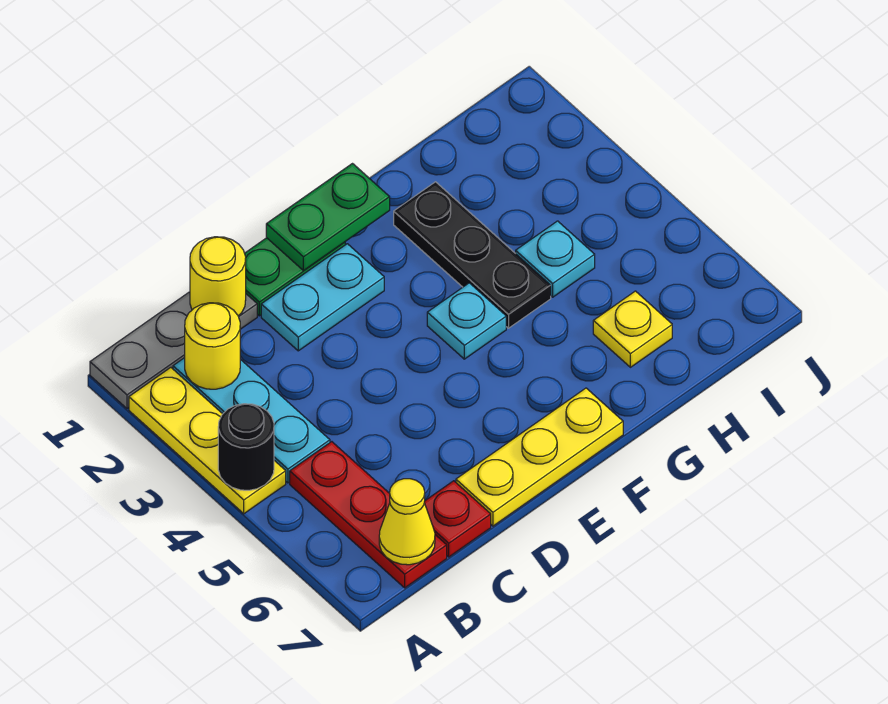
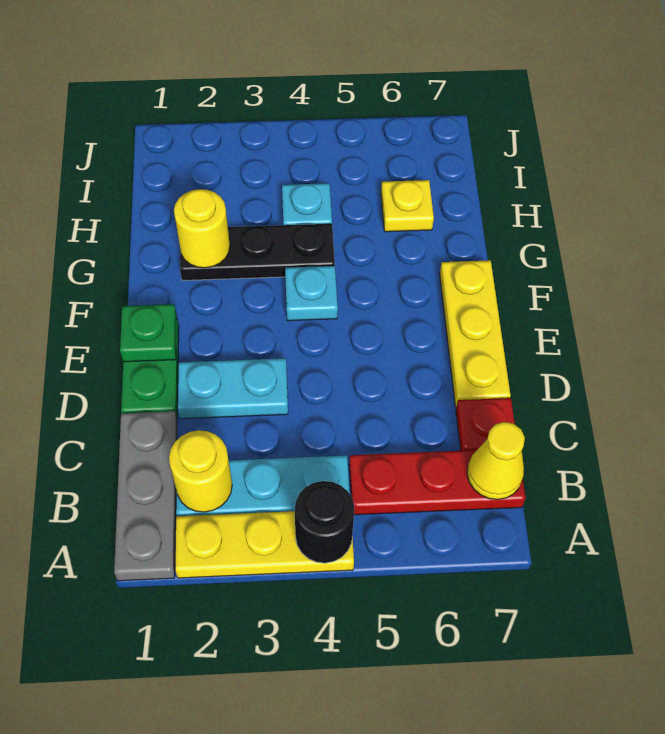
yellow 1x1 round brick [190,237,246,316] -> yellow 1x1 round brick moved to [174,189,230,268]
cyan 1x2 plate [261,244,384,351] -> cyan 1x2 plate turned to [178,358,288,419]
green 1x2 plate [266,164,390,271] -> green 1x1 plate [120,304,177,362]

